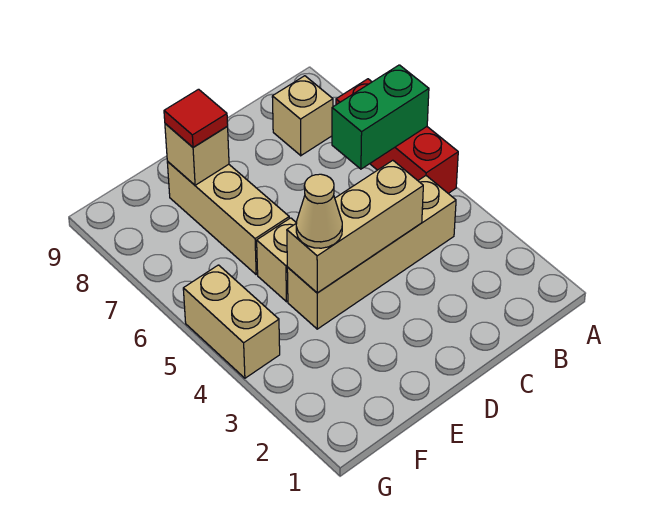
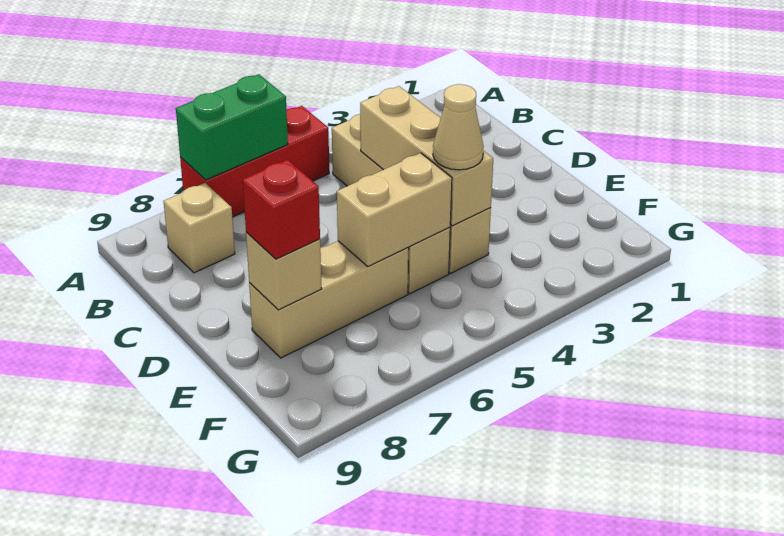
green 1x2 brick [332,65,429,169] -> green 1x2 brick turned to [176,74,288,180]
red 1x1 tile [164,89,228,147] -> red 1x1 brick [243,160,320,259]
tan 1x2 brick [183,265,280,378] -> tan 1x2 brick moved to [337,153,452,266]

